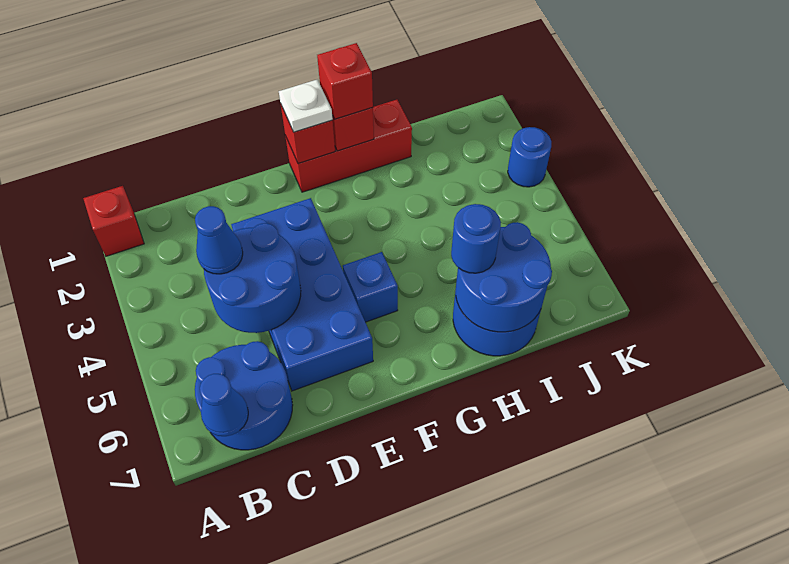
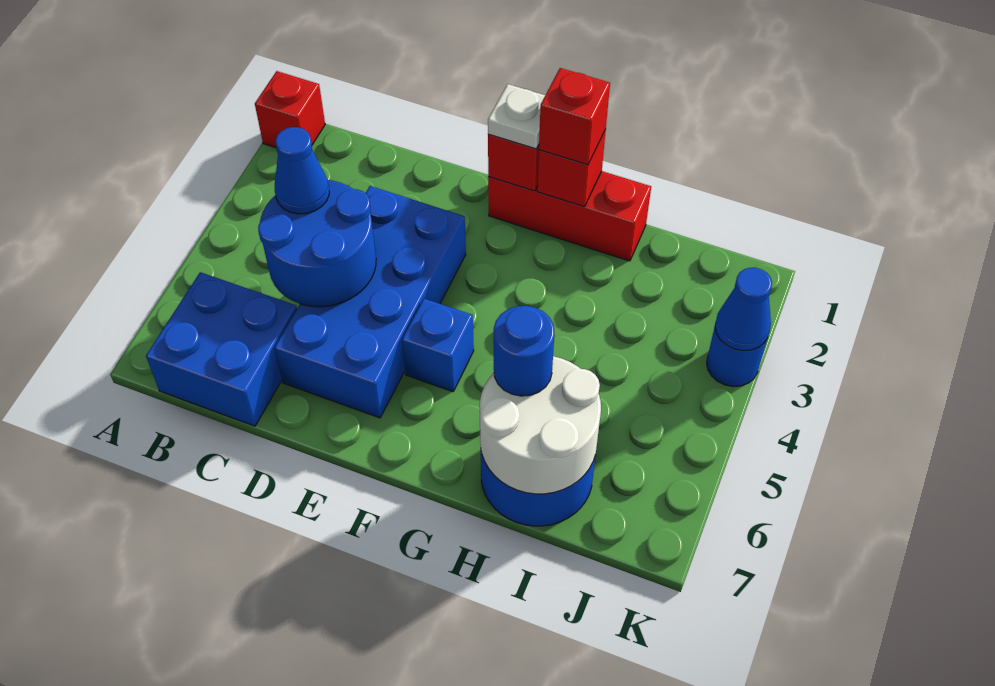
blue 2x2 round brick [195,341,293,450] -> blue 2x2 brick [146,272,297,426]
blue 1x1 cone [200,374,248,436] -> blue 1x1 cone moved to [715,268,772,351]
blue 2x2 round brick [456,222,552,332] -> white 2x2 round brick [480,356,601,494]

